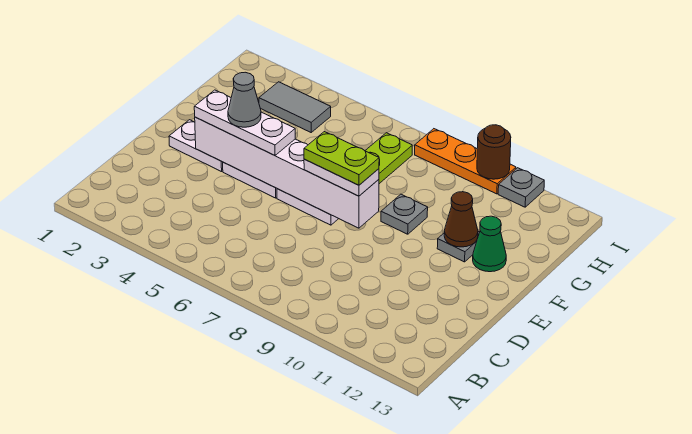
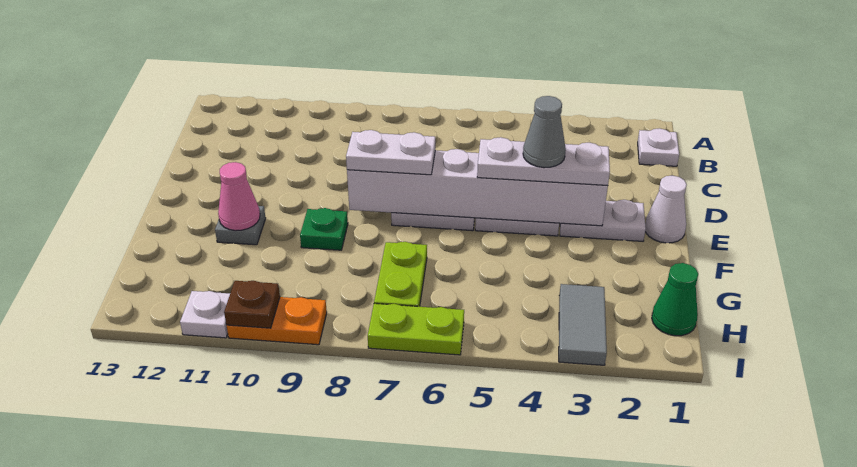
none -> white 1x1 plate [638,128,679,166]
none -> white 1x1 cone [645,176,687,243]
lime 1x2 plate [304,132,379,185] -> lime 1x2 plate moved to [368,304,464,355]
grey 1x1 plate [381,194,428,234] -> green 1x1 plate [300,208,348,250]
brown 1x1 cone [444,192,478,247] -> pink 1x1 cone [218,162,260,231]
green 1x1 cone [473,216,506,272] -> green 1x1 cone moved to [652,263,698,336]
grey 1x2 tile [259,82,331,132] -> grey 1x2 tile turned to [559,284,607,365]
orange 1x3 plate [415,129,516,194] -> orange 1x2 plate [226,297,327,345]
brown 1x1 round brick [477,125,511,179] -> brown 1x1 plate [224,281,280,328]
grey 1x1 plate [498,168,544,207] -> white 1x1 plate [180,291,230,338]

